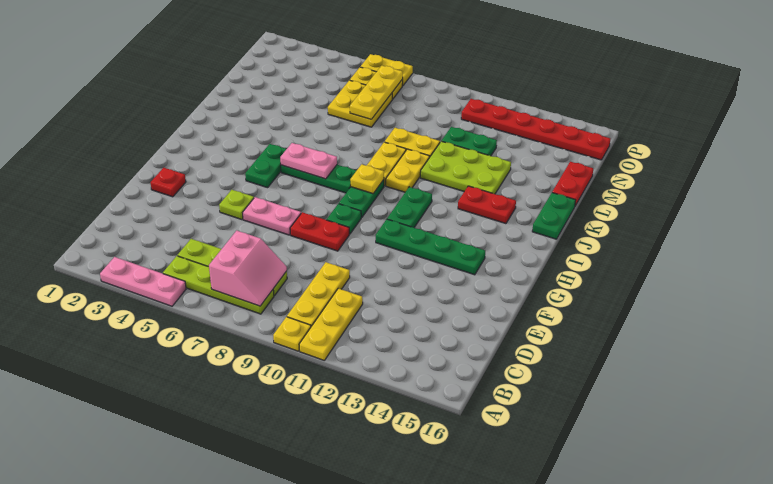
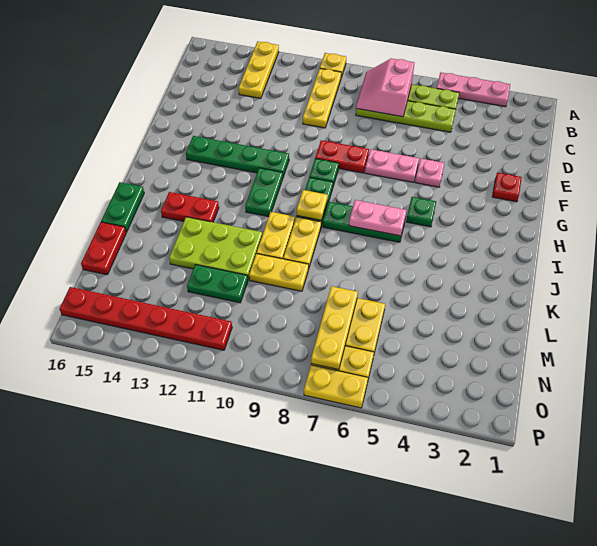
yellow 1x3 plate [299,288,363,360] -> yellow 1x3 plate moved to [239,42,279,98]
lime 1x1 plate [219,190,254,220] -> pink 1x1 plate [415,159,444,187]
green 1x2 plate [245,144,286,188] -> green 1x1 plate [406,197,436,227]

